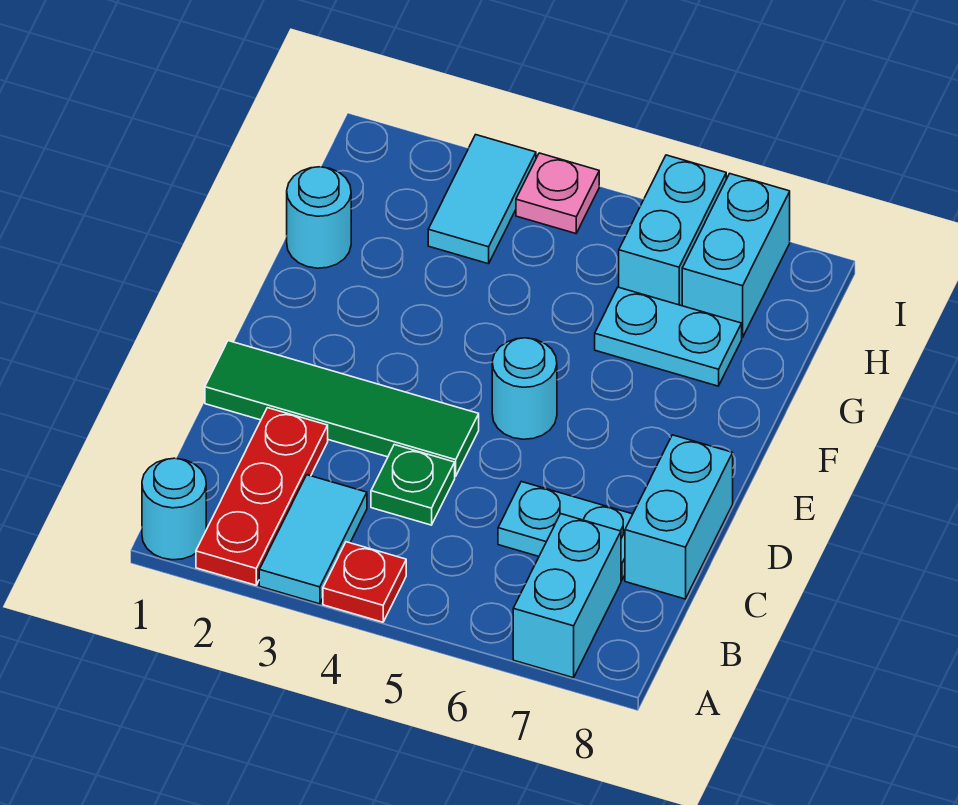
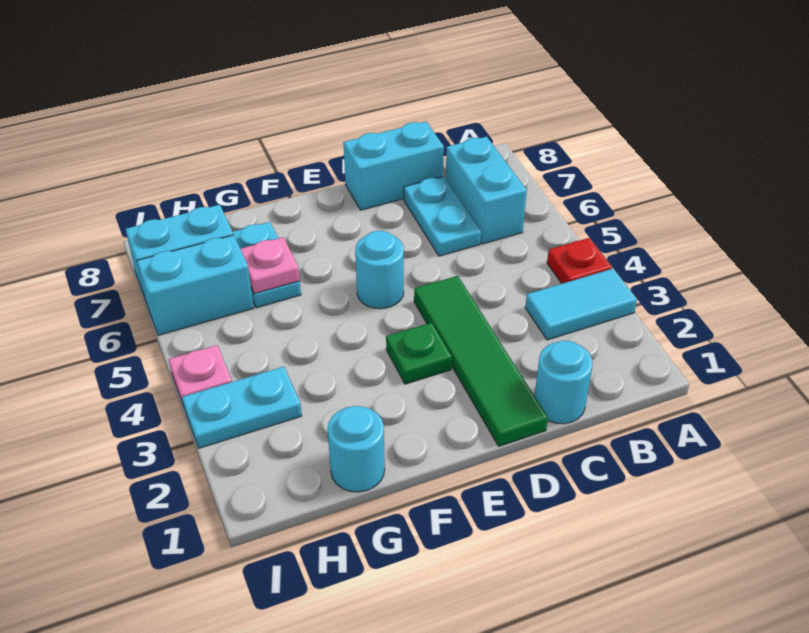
cyan 1x1 round brick [142,458,206,560] -> cyan 1x1 round brick moved to [535,341,593,424]
red 1x3 plate [196,408,328,585] -> none
cyan 1x2 brick [513,514,621,678] -> cyan 1x2 brick turned to [446,137,527,244]
green 1x1 plate [371,445,455,525] -> green 1x1 plate moved to [386,323,452,384]
none -> pink 1x1 plate [241,237,300,294]
cyan 1x2 tile [428,135,536,264] -> cyan 1x2 plate [182,367,302,448]

